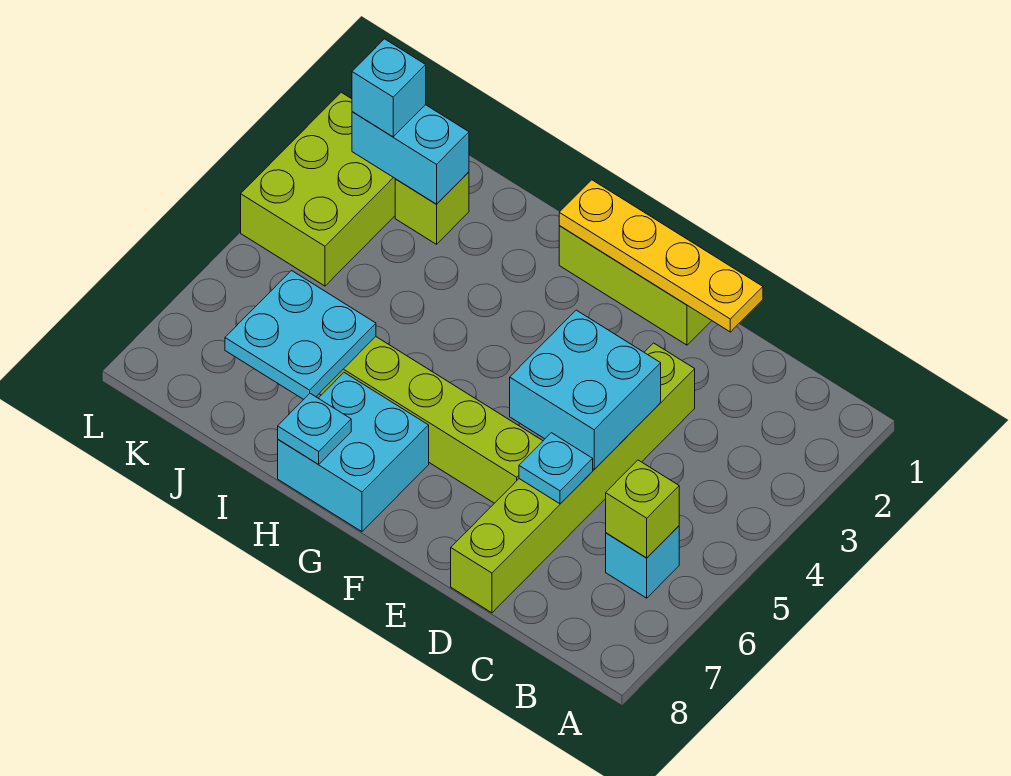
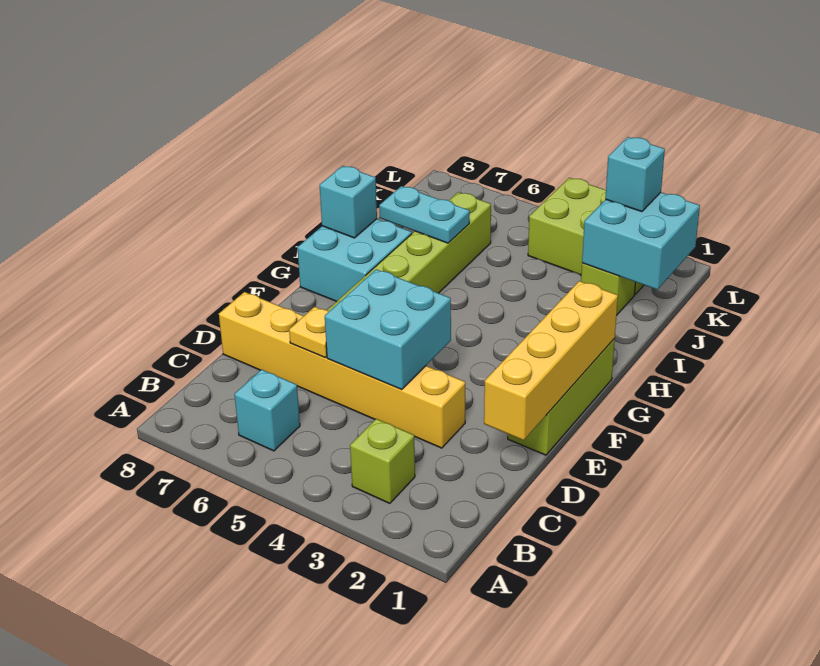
lime 1x1 brick [606,460,679,558] -> lime 1x1 brick moved to [350,419,415,503]
yellow 1x4 plate [559,180,763,332] -> yellow 1x4 brick [484,281,618,440]
lime 1x6 brick [451,343,695,613] -> yellow 1x6 brick [219,292,465,448]
cyan 1x1 plate [519,433,593,504] -> yellow 1x1 plate [289,307,329,358]
cyan 1x1 plate [278,394,351,464] -> cyan 1x1 brick [320,166,377,238]
cyan 2x2 plate [225,271,376,399] -> cyan 1x2 plate [379,186,470,243]
cyan 1x2 brick [352,105,469,204] -> cyan 2x2 brick [582,192,700,290]

